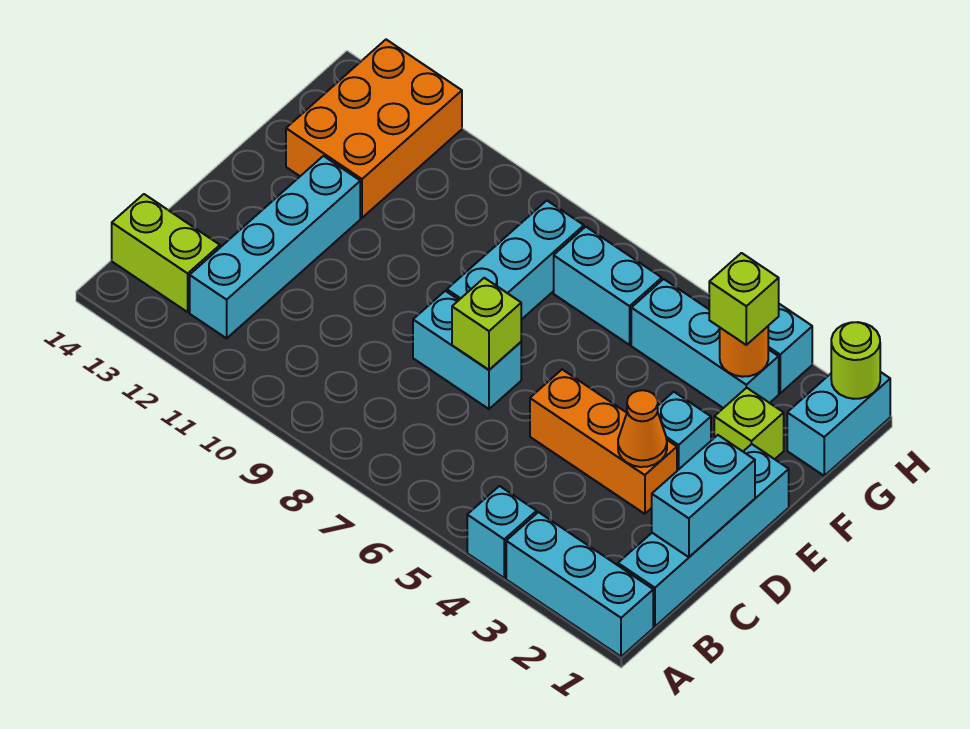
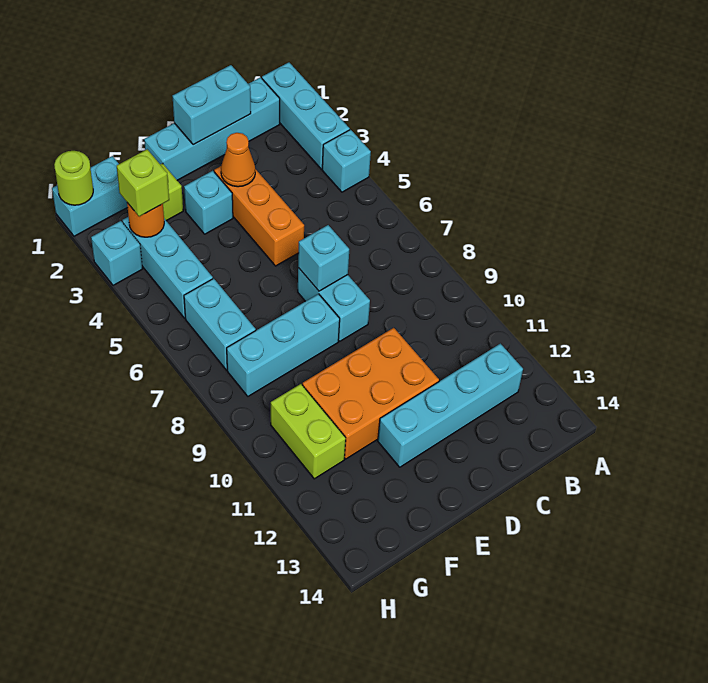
lime 1x2 brick [112,194,220,312] -> lime 1x2 brick moved to [271,384,346,479]
lime 1x1 brick [452,278,521,370] -> cyan 1x1 brick [298,225,349,291]
orange 2x3 brick [286,40,462,218] -> orange 2x3 brick moved to [302,328,439,459]

